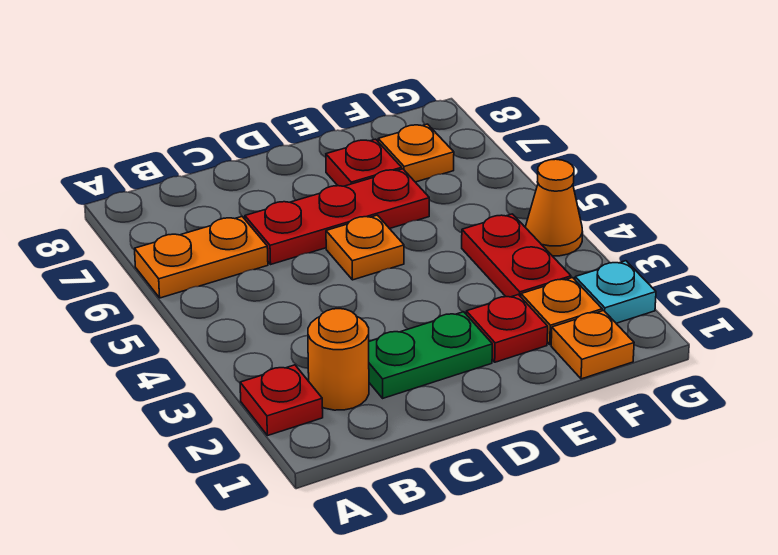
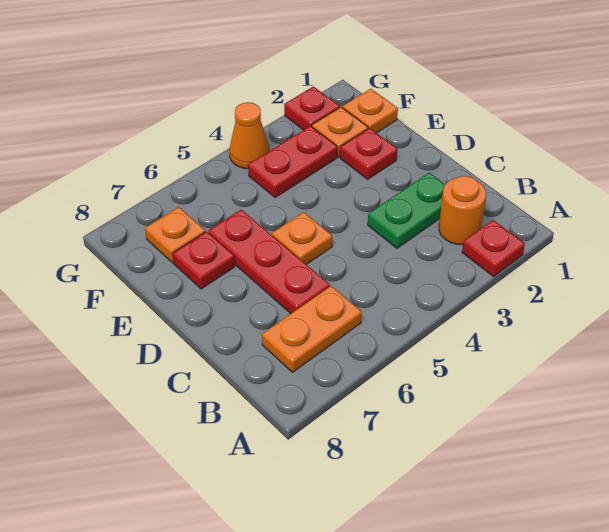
orange 1x2 plate [135,217,268,298] -> orange 1x2 plate turned to [262,286,362,372]
green 1x2 plate [369,312,492,398] -> green 1x2 plate turned to [368,173,445,248]
cyan 1x1 plate [575,261,656,323] -> red 1x1 plate [284,86,340,130]

